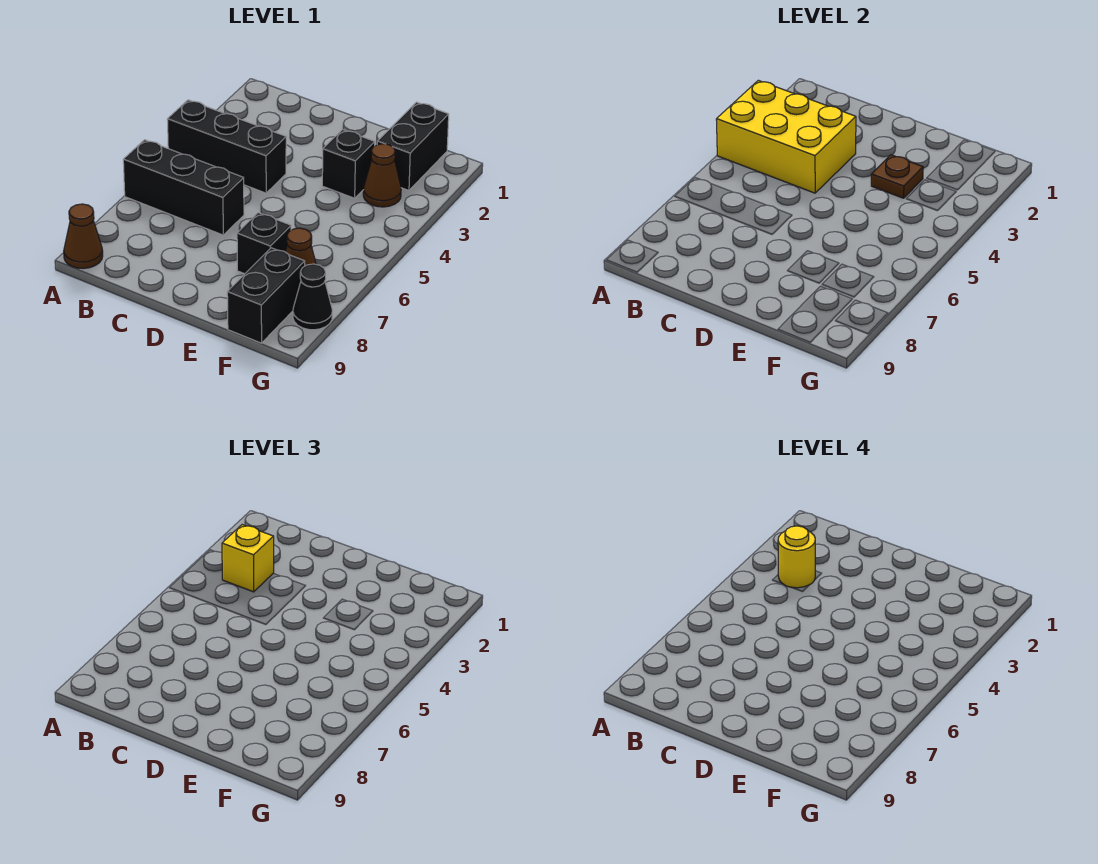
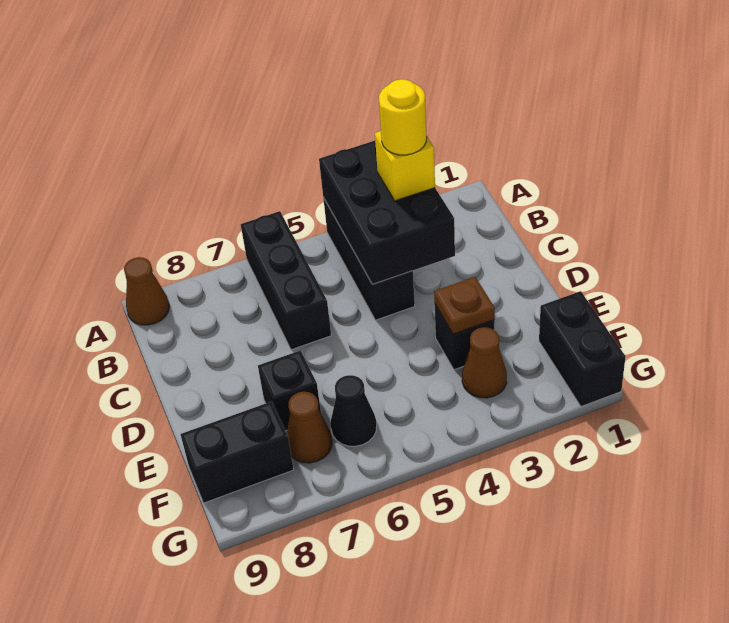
yellow 2x3 brick [716,80,856,193] -> black 2x3 brick [319,141,455,284]
black 1x2 brick [377,102,449,191] -> black 1x2 brick turned to [539,291,626,406]
black 1x1 cone [293,264,332,330] -> black 1x1 cone moved to [331,375,377,446]

